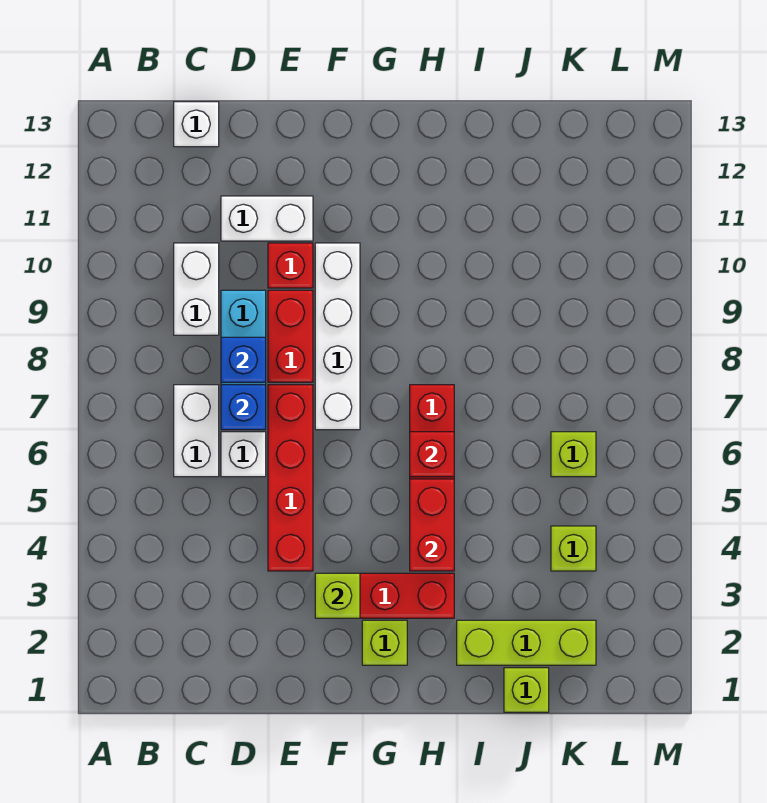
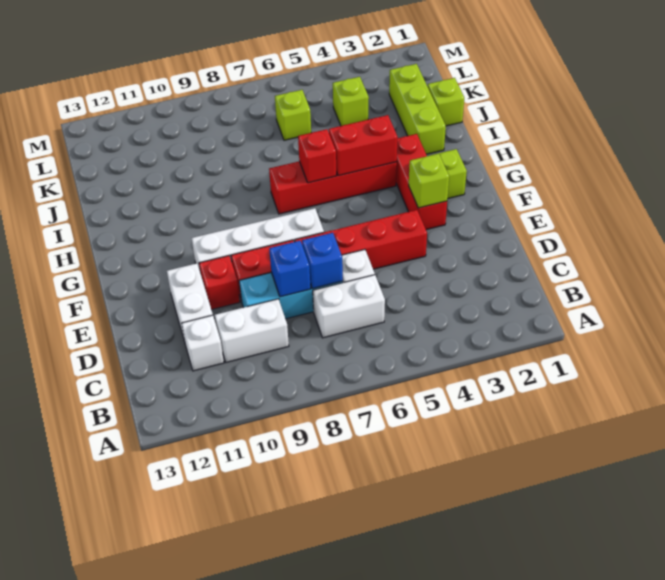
white 1x1 brick [174,102,219,147] -> white 1x1 brick moved to [181,315,224,371]

